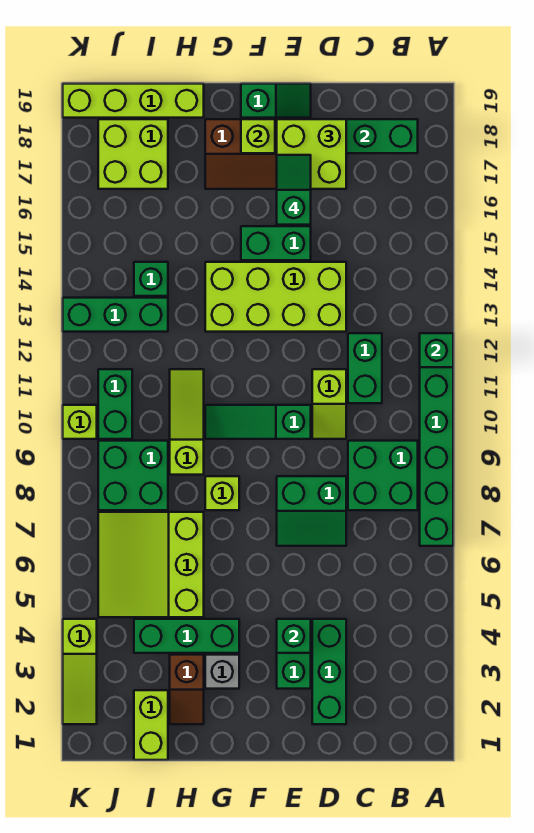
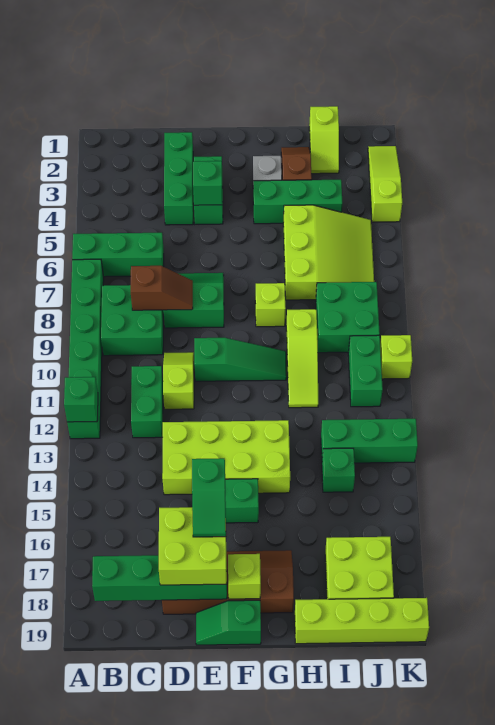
none -> green 1x3 brick [72,233,164,277]
none -> brown 1x2 slope [131,266,193,310]
lime 1x2 brick [134,690,168,760] -> lime 1x2 slope [309,106,339,174]

